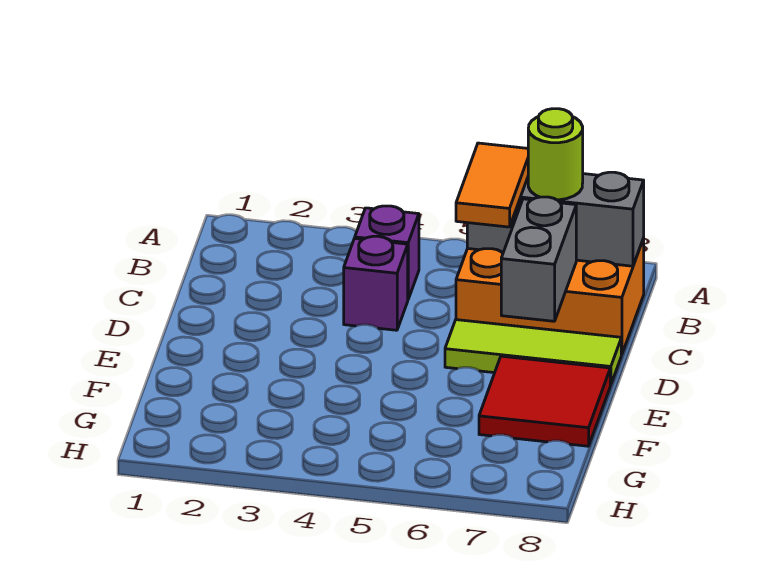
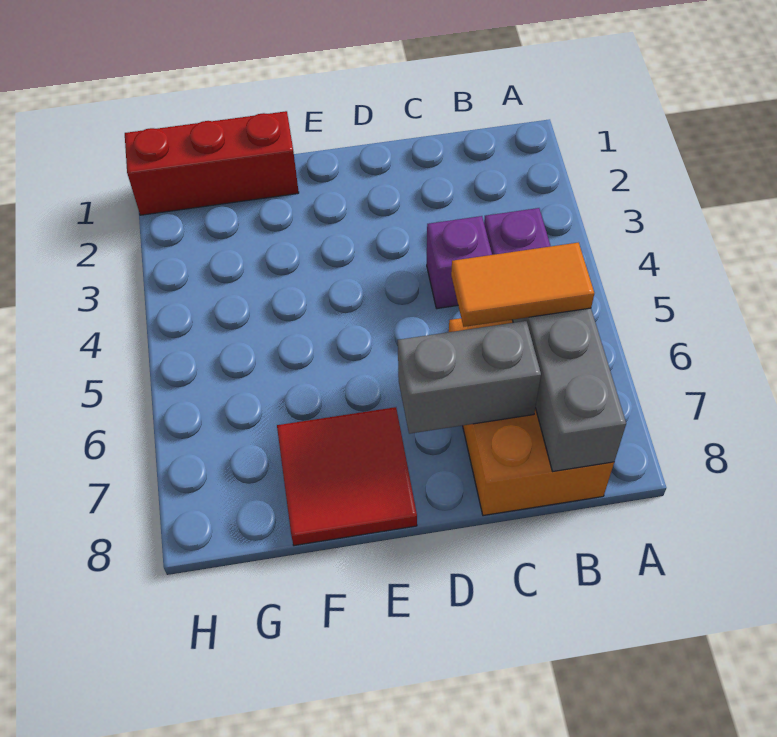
lime 1x1 round brick [528,109,583,200] -> none
lime 1x3 tile [445,320,621,385] -> none
none -> red 1x3 brick [125,111,299,215]

